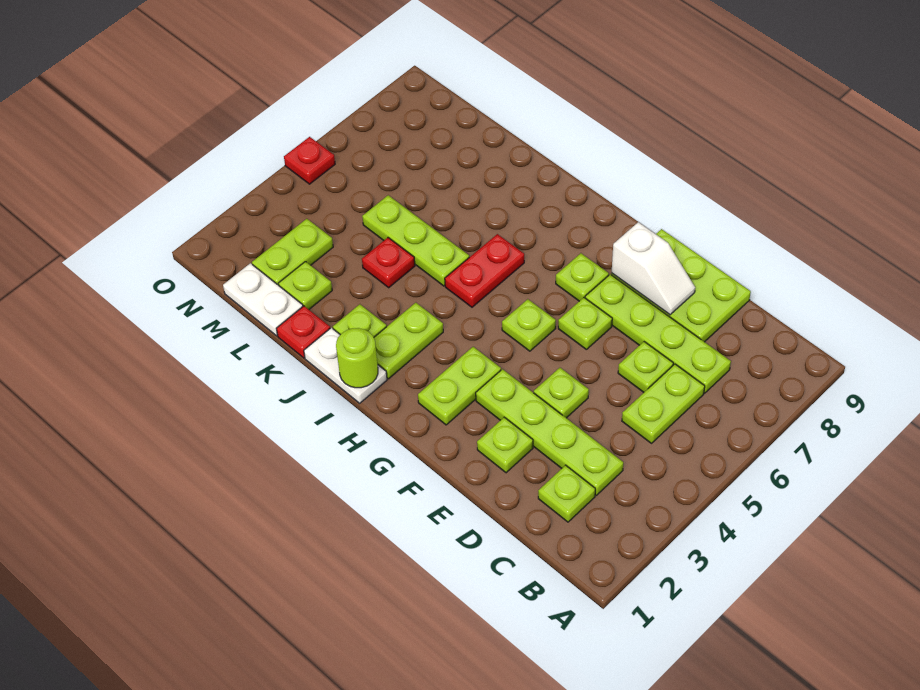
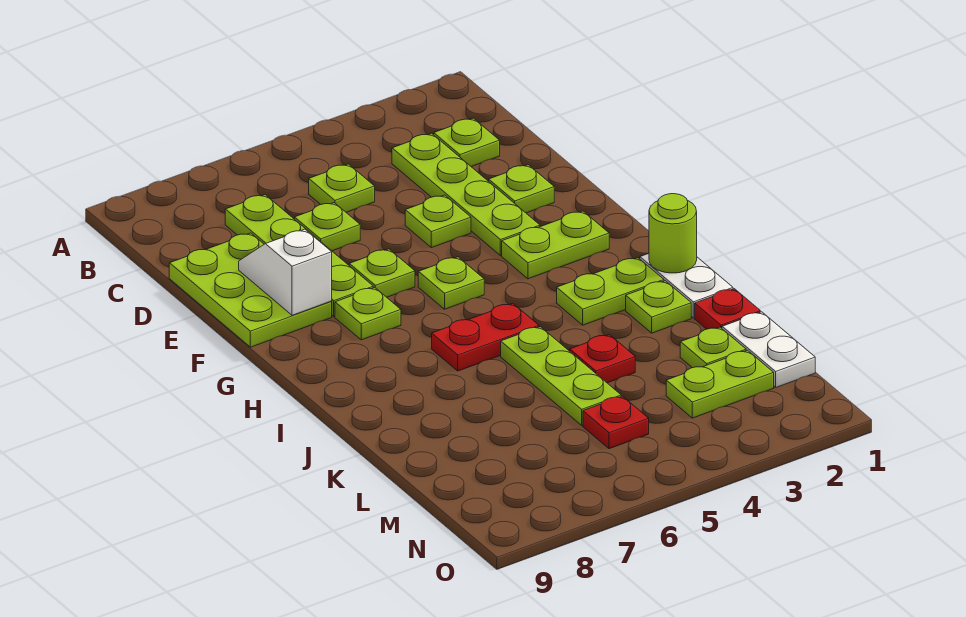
lime 1x2 plate [622,364,705,443] -> lime 1x1 plate [309,164,375,212]
red 1x1 plate [284,137,335,184] -> red 1x1 plate moved to [583,396,649,449]

